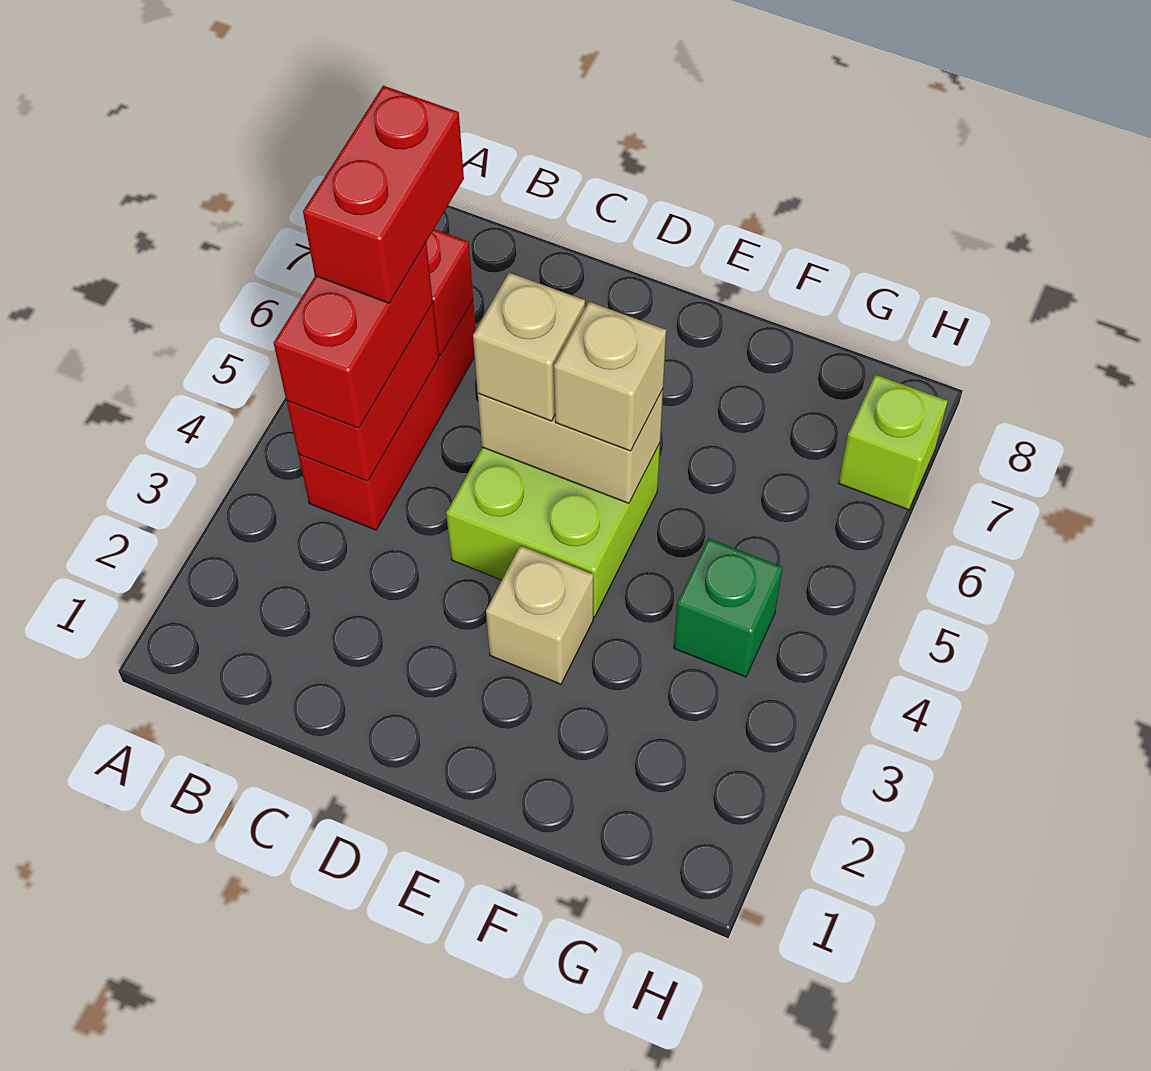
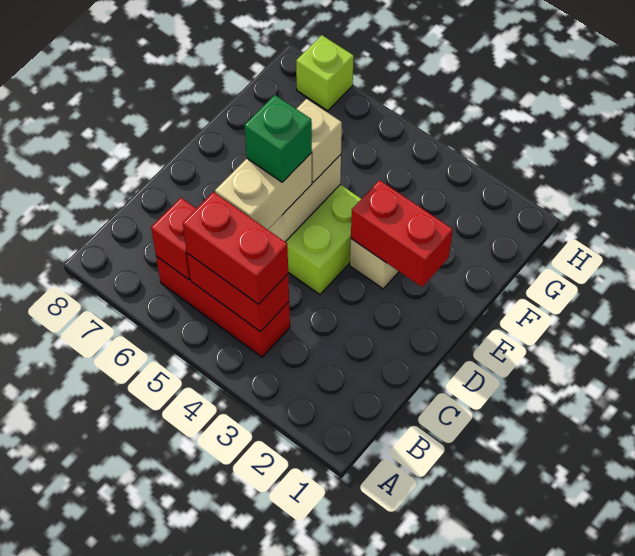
red 1x2 brick [303,86,464,303] -> red 1x2 brick moved to [351,180,453,287]
tan 1x1 brick [473,273,585,421] -> tan 1x2 brick [215,153,312,230]
green 1x1 brick [674,538,783,677] -> green 1x1 brick moved to [244,95,312,182]

